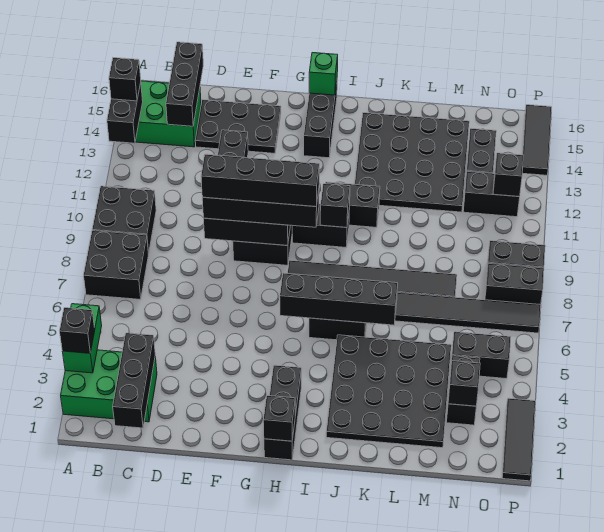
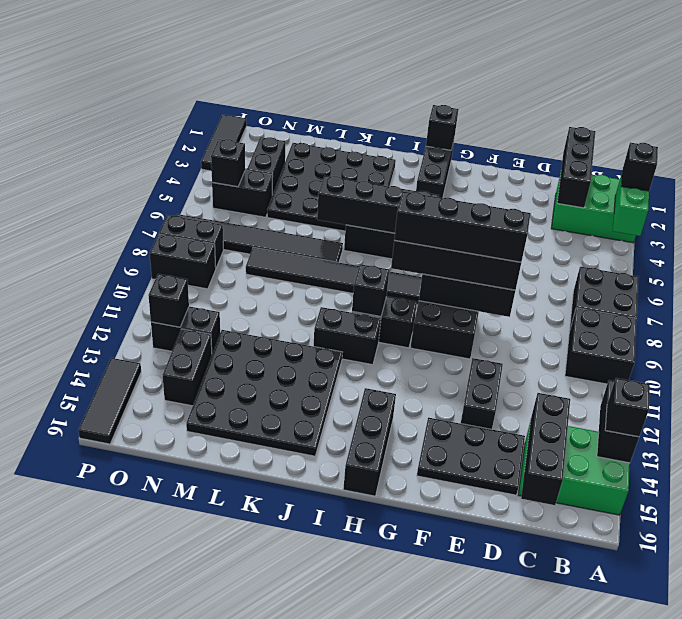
green 1x1 brick [309,53,338,95] -> none
black 1x1 brick [448,361,480,406] -> black 1x1 brick moved to [211,139,245,187]

